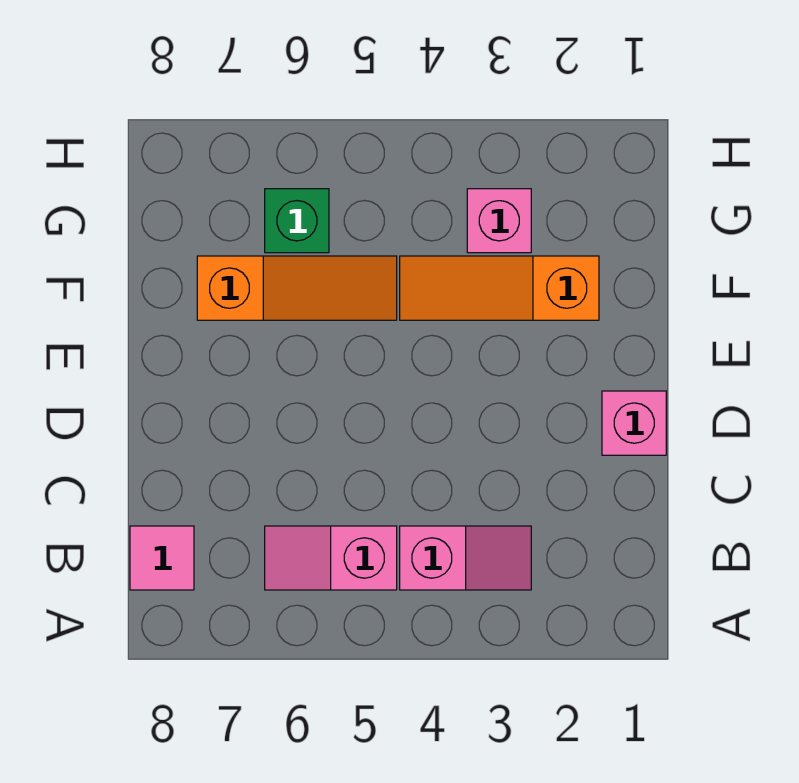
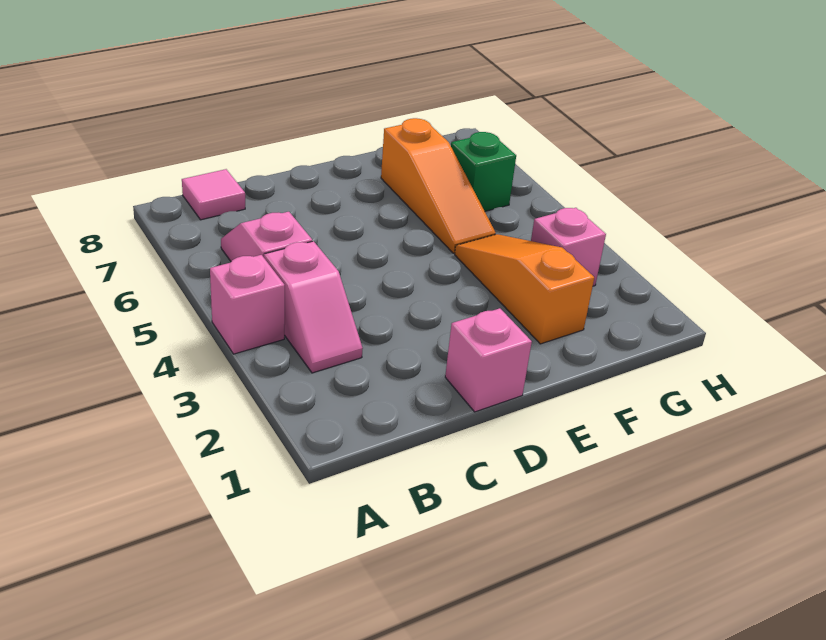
none -> pink 1x1 brick [210,255,285,354]

